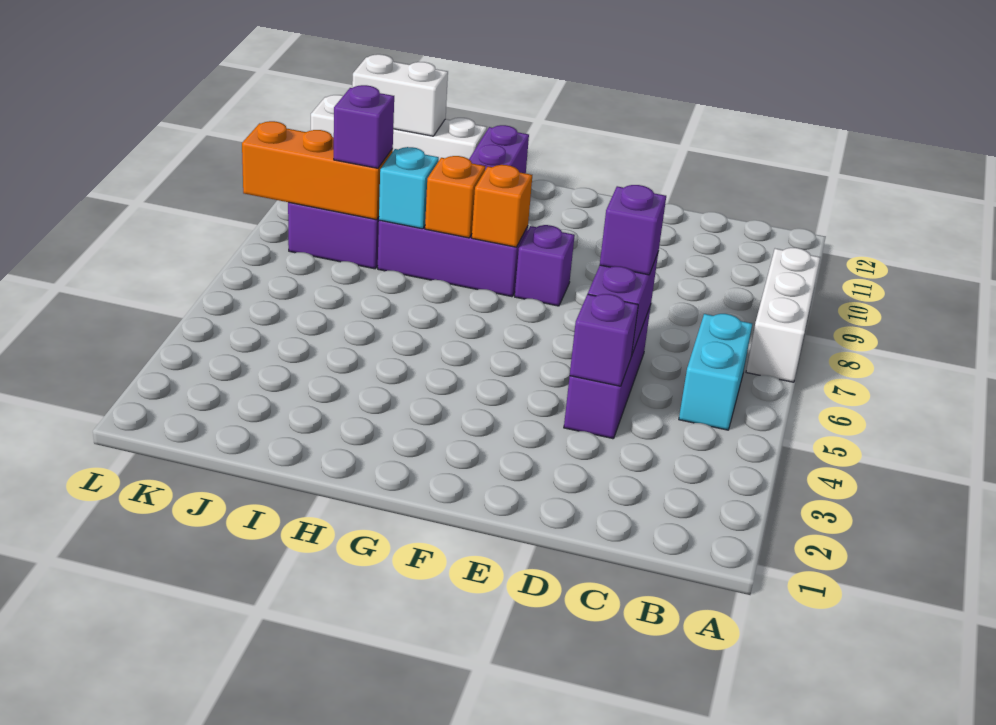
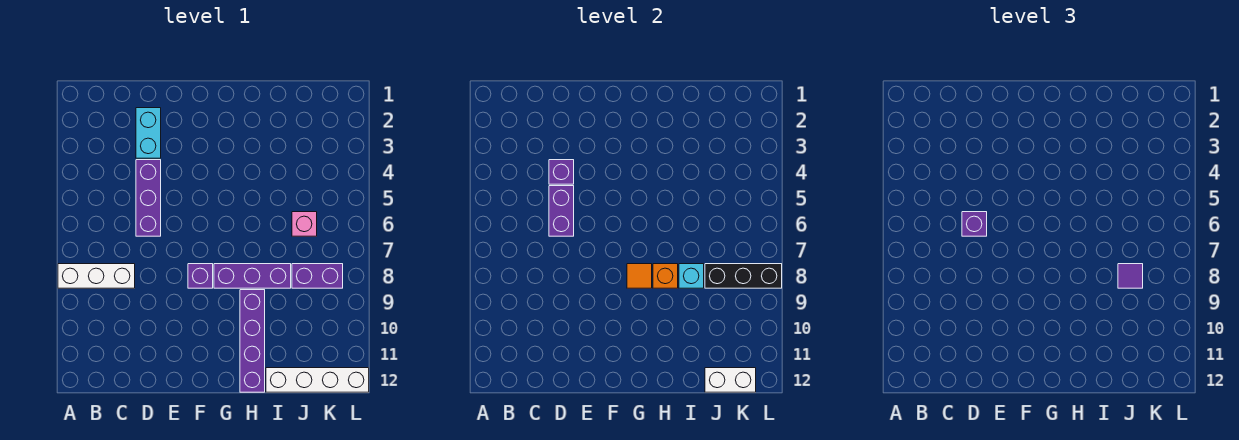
white 1x3 brick [746,248,820,382] -> white 1x3 brick turned to [58,264,135,288]
cyan 1x2 brick [679,314,752,430] -> cyan 1x2 brick moved to [136,108,161,158]
orange 1x1 brick [472,165,532,247] -> orange 1x1 tile [627,264,652,288]
none -> pink 1x1 brick [292,212,317,236]
orange 1x3 brick [242,121,393,220] -> black 1x3 brick [705,264,782,288]
purple 1x1 brick [334,85,394,168] -> purple 1x1 tile [1118,264,1143,288]

